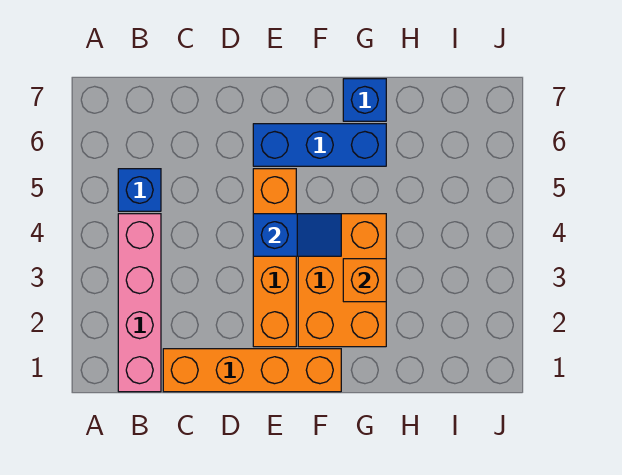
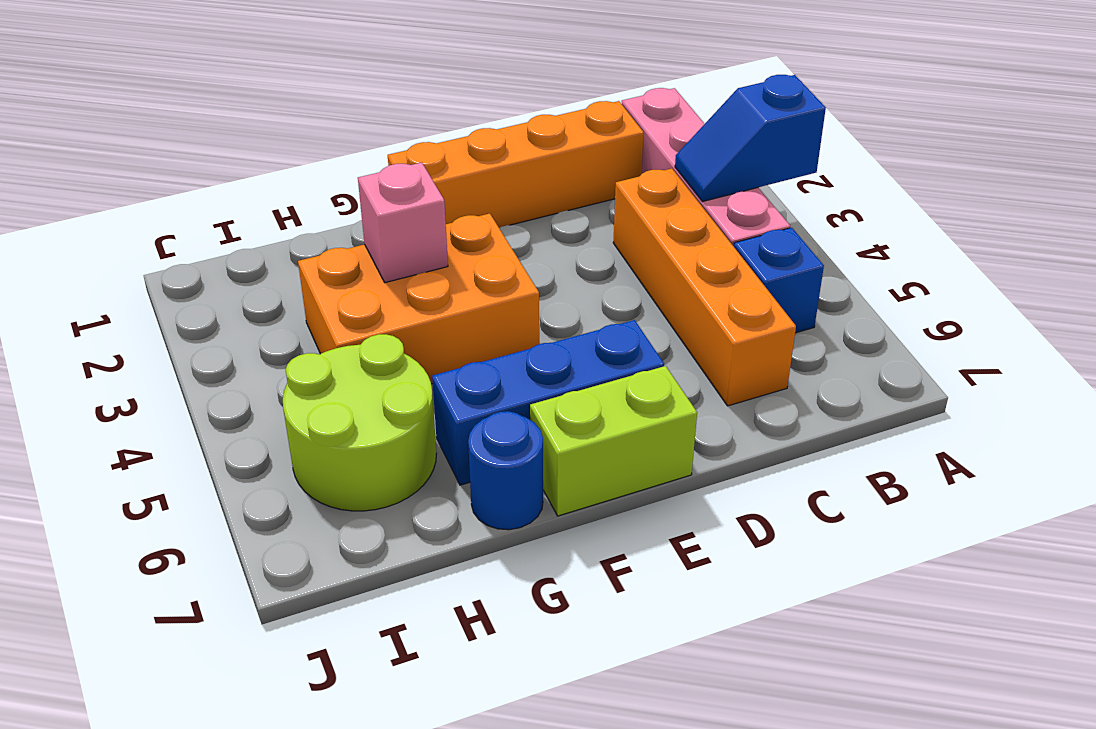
orange 1x4 brick [253,169,296,347] -> orange 1x4 brick moved to [613,168,796,406]
blue 1x2 slope [253,214,341,256] -> blue 1x2 slope moved to [675,75,826,202]
none -> lime 1x2 brick [530,366,697,516]
orange 2x3 brick [298,214,386,347] -> orange 2x3 brick turned to [298,213,539,384]
orange 1x1 brick [343,259,386,302] -> pink 1x1 brick [358,162,448,283]
blue 1x1 brick [343,79,386,121] -> blue 1x1 round brick [468,411,543,530]
none -> lime 2x2 round brick [283,334,437,511]

